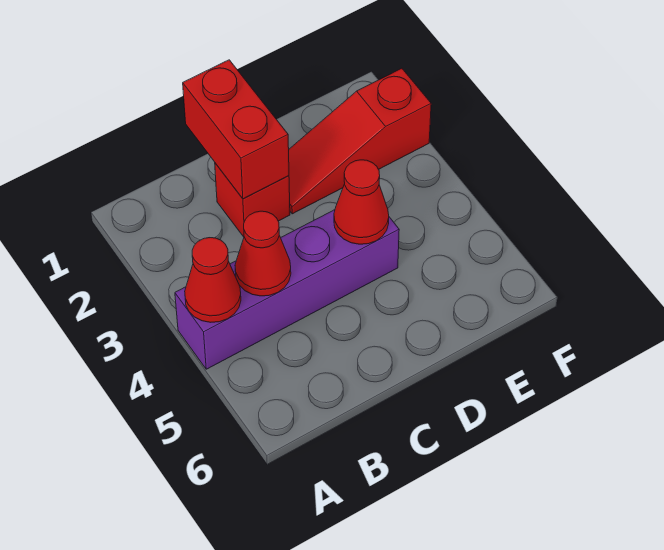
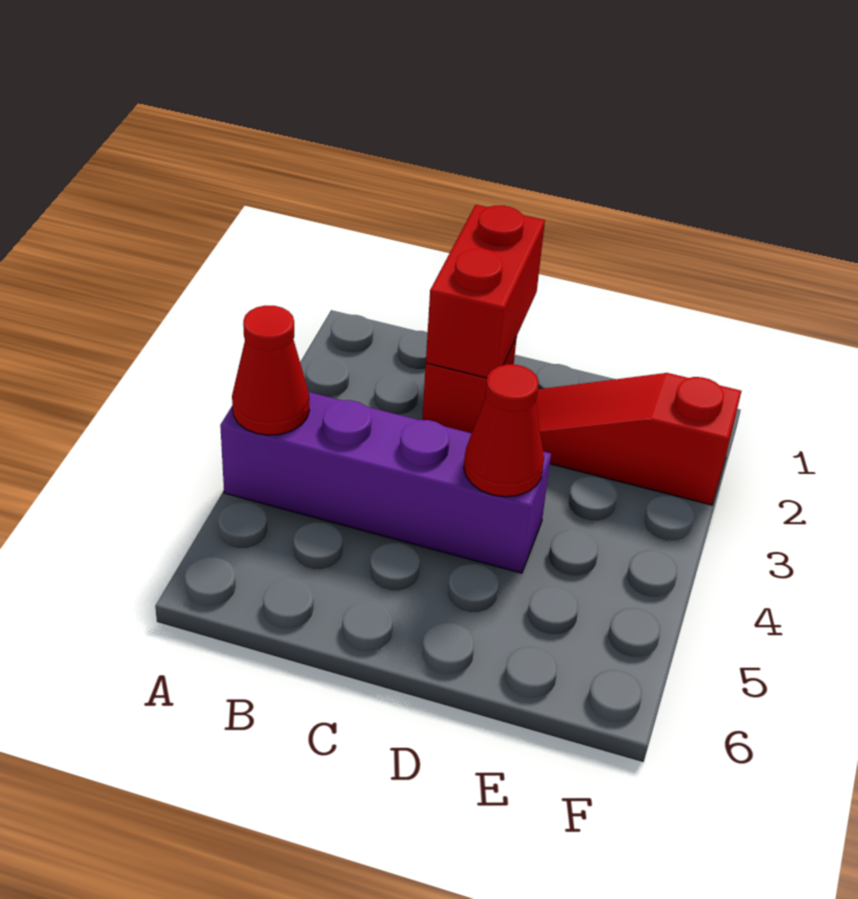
red 1x1 cone [235,211,291,296] -> none

